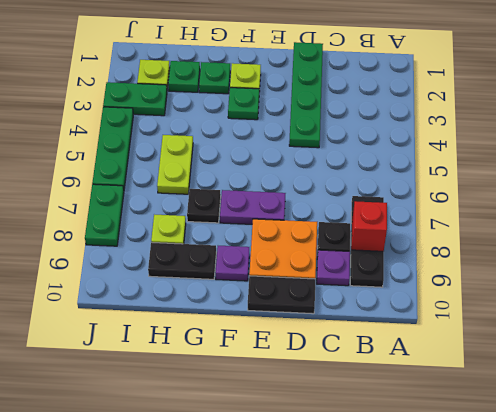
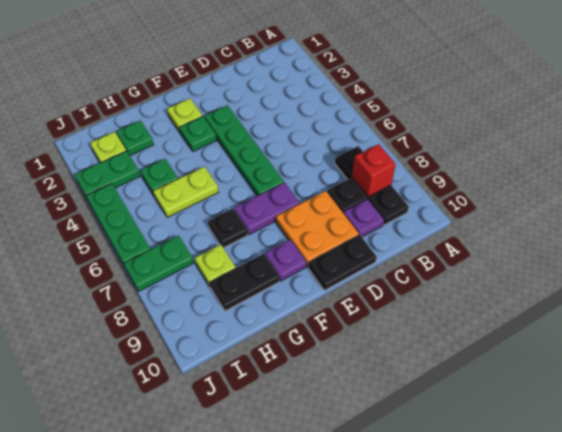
green 1x4 plate [289,42,323,148] -> green 1x4 plate moved to [204,105,284,196]
green 1x1 plate [199,62,230,94] -> green 1x1 plate moved to [140,159,178,195]
lime 1x2 plate [157,135,193,194] -> lime 1x2 plate turned to [153,167,219,217]
green 1x2 plate [85,184,124,246] -> green 1x2 plate turned to [124,235,194,291]

